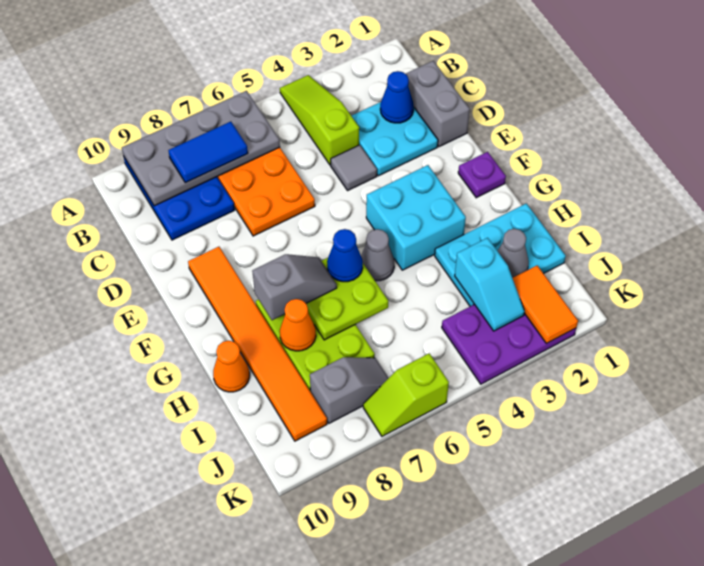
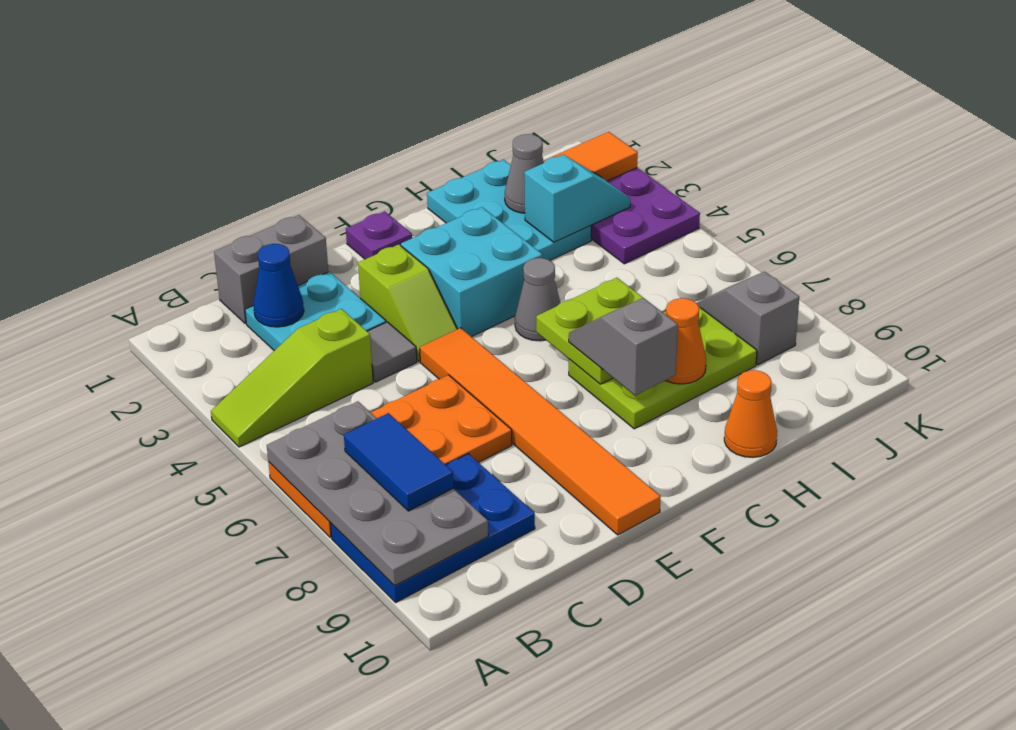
orange 1x6 tile [188,247,327,441] -> orange 1x6 tile turned to [420,328,661,535]
blue 1x1 cone [327,229,363,282] -> none
lime 1x2 slope [363,353,449,436] -> lime 1x2 slope moved to [358,244,457,361]

